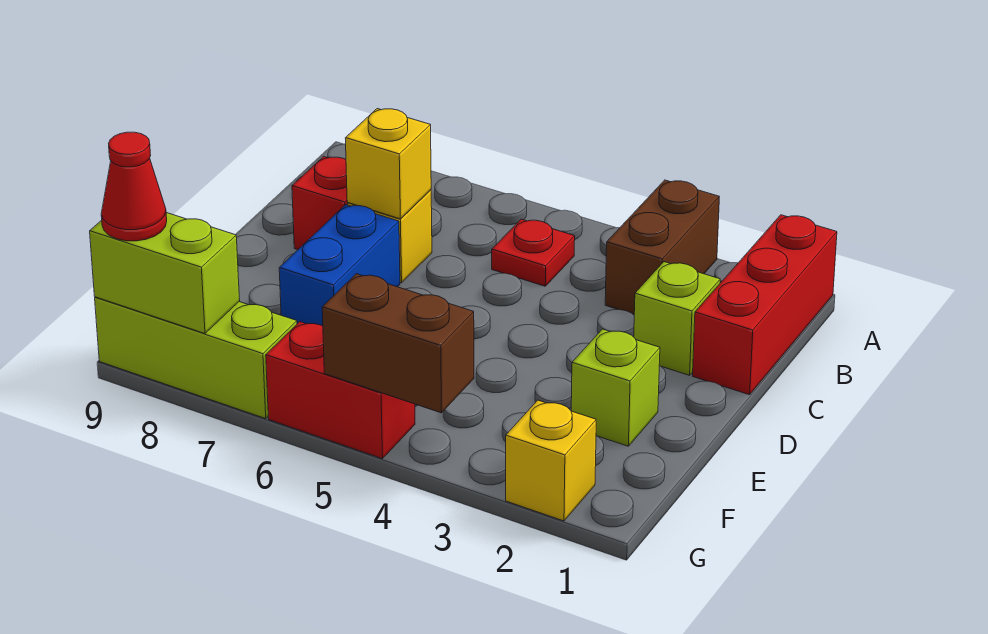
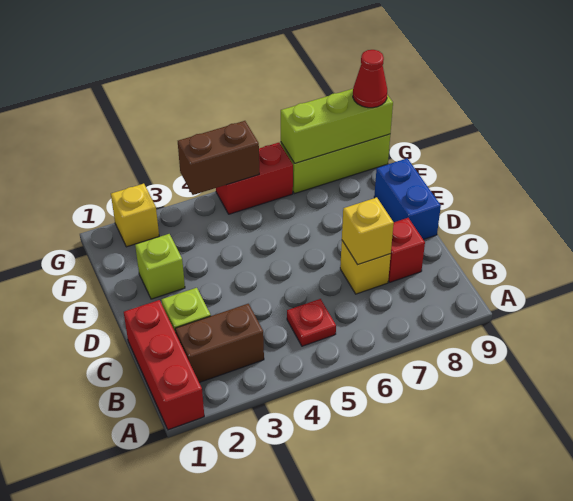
brown 1x2 brick [605,180,719,314] -> brown 1x2 brick turned to [175,304,264,383]
blue 1x2 brick [279,205,400,326] -> blue 1x2 brick moved to [374,158,441,240]
lime 1x2 brick [90,213,240,334] -> lime 1x3 brick [281,89,393,163]

